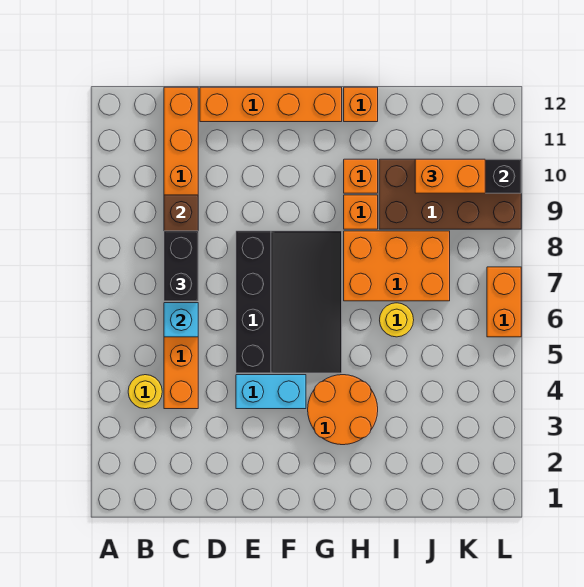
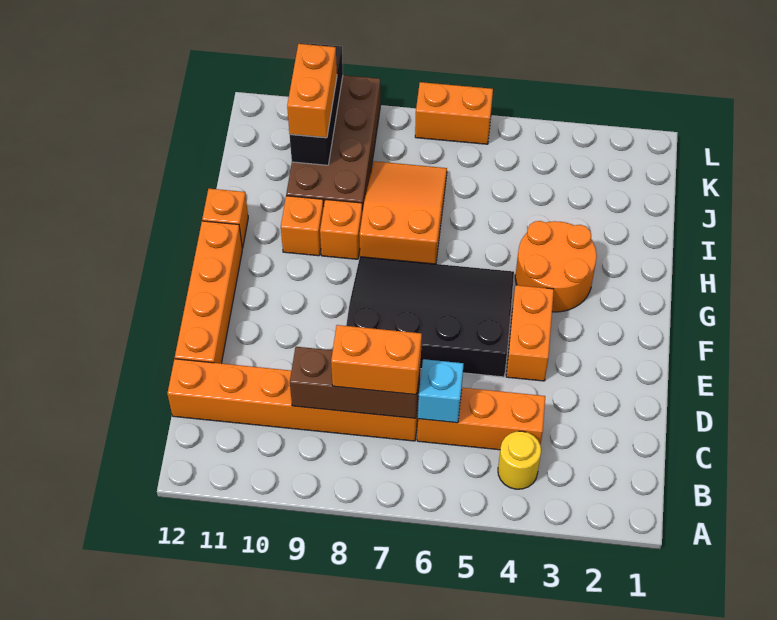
black 1x2 brick [164,231,198,301] -> orange 1x2 brick [331,325,422,395]
cyan 1x2 brick [236,375,306,409] -> orange 1x2 brick [506,285,554,381]
orange 2x3 brick [344,231,450,301] -> orange 2x3 slope [360,161,447,264]
yellow 1x1 round brick [380,303,414,337] -> none

